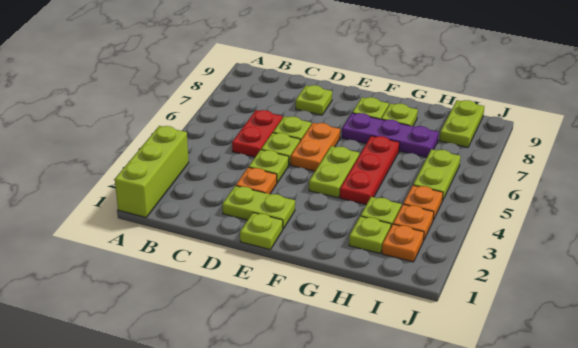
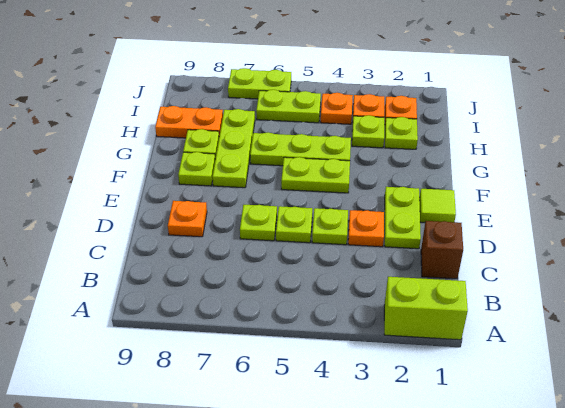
lime 1x3 brick [115,126,189,217] -> lime 1x2 brick [384,277,468,340]
none -> brown 1x1 brick [421,221,463,279]
red 1x2 plate [232,110,283,157] -> none
lime 1x1 plate [296,85,332,115] -> orange 1x1 plate [168,201,207,237]
lime 1x1 plate [240,213,283,250] -> lime 1x1 tile [419,189,456,222]
orange 1x2 plate [291,123,340,171] -> orange 1x2 plate moved to [155,106,223,138]
purple 1x3 plate [342,113,439,157] -> lime 1x3 plate [213,109,255,188]
red 1x3 plate [340,136,399,205] -> lime 1x3 plate [250,132,351,166]
lime 1x2 plate [440,100,484,147] -> lime 1x2 plate moved to [228,68,291,99]

